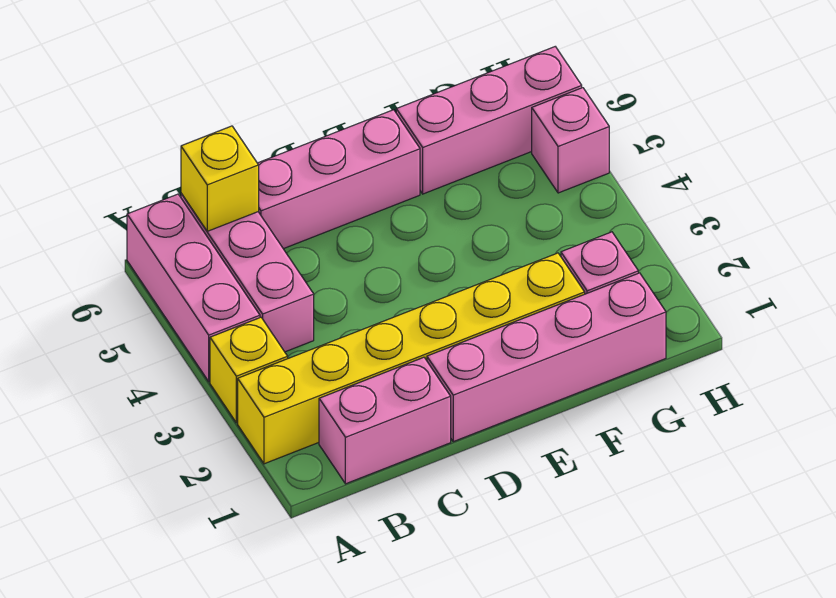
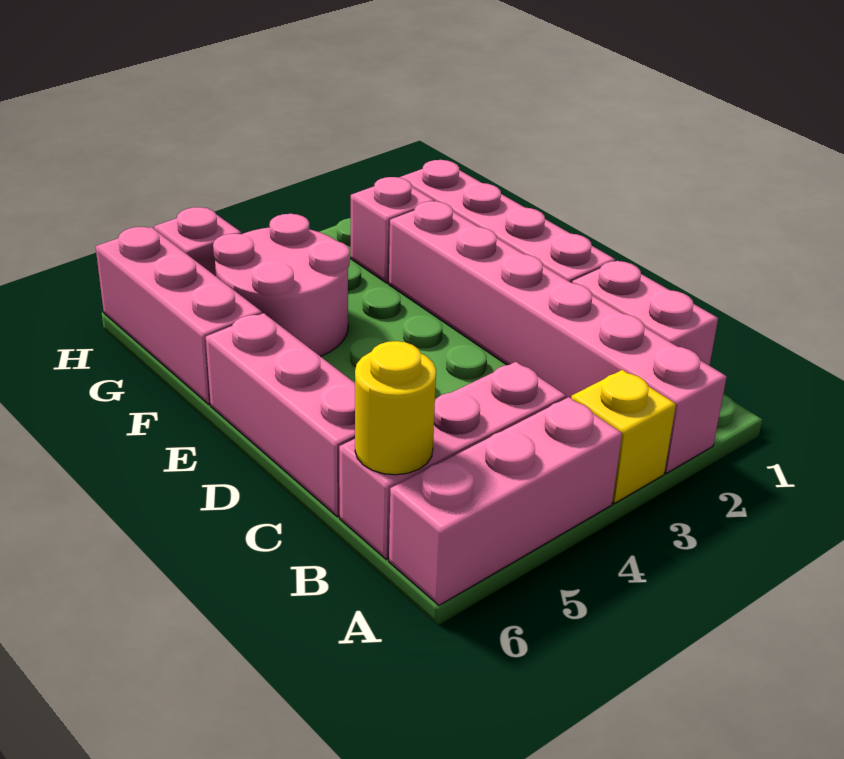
yellow 1x6 brick [238,253,585,464] -> pink 1x6 brick [389,201,727,473]
yellow 1x1 brick [181,126,259,231] -> yellow 1x1 round brick [355,341,436,475]
none -> pink 2x2 round brick [213,214,350,357]

